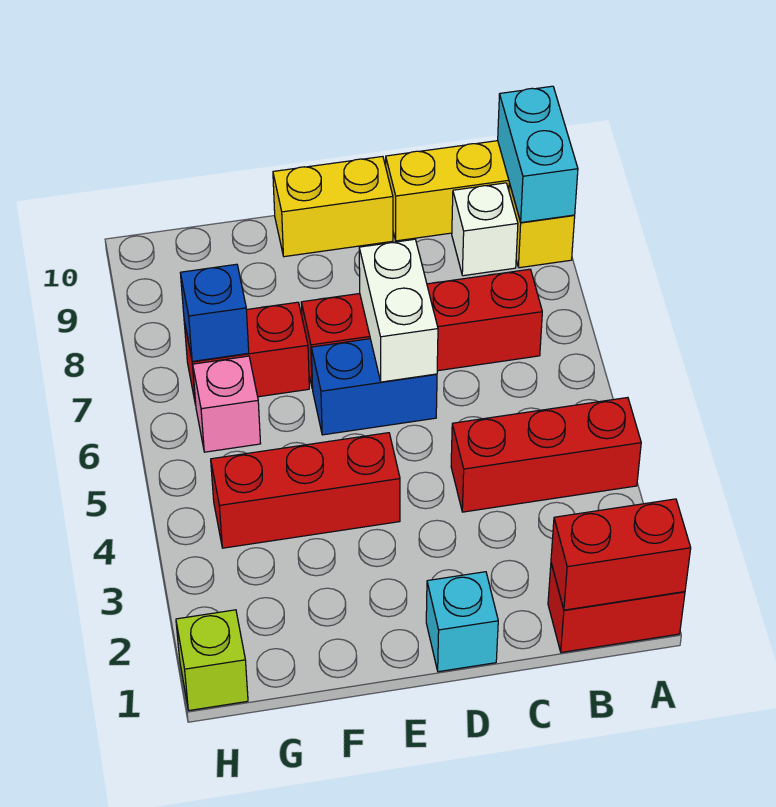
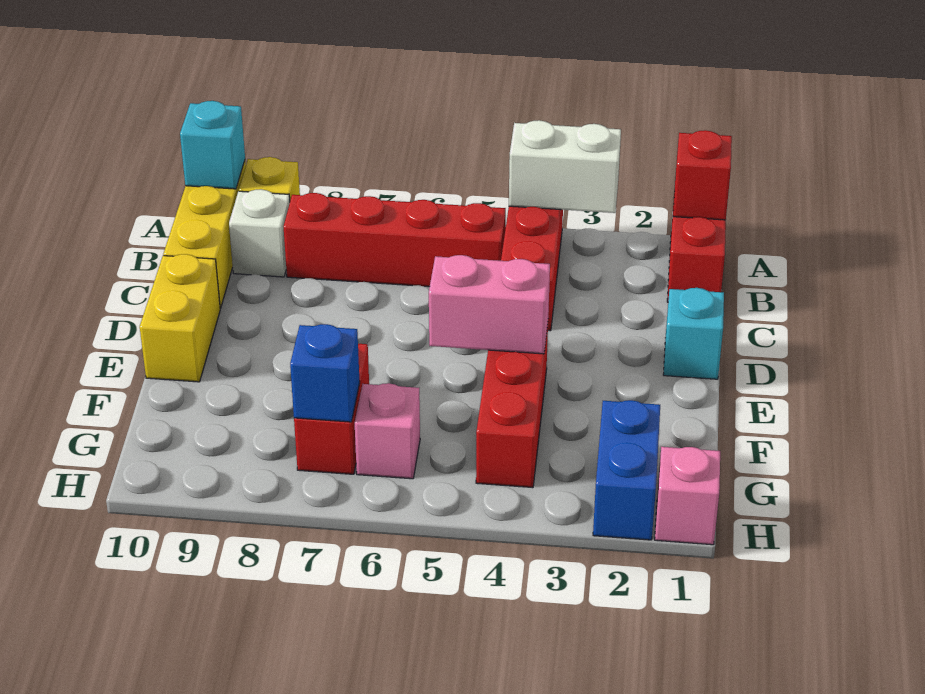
red 1x2 brick [551,499,691,610] -> red 1x1 brick [673,130,732,220]
cyan 1x2 brick [498,86,578,223] -> cyan 1x1 brick [180,101,245,189]
red 1x4 brick [301,269,542,389] -> red 1x4 brick turned to [283,193,506,287]
blue 1x2 brick [311,339,437,435] -> blue 1x2 brick moved to [593,400,660,540]
white 1x2 brick [359,239,438,382] -> white 1x2 brick moved to [509,120,621,213]
none -> pink 1x2 brick [429,255,550,354]
lime 1x1 brick [176,610,248,710] -> pink 1x1 brick [655,447,720,545]

